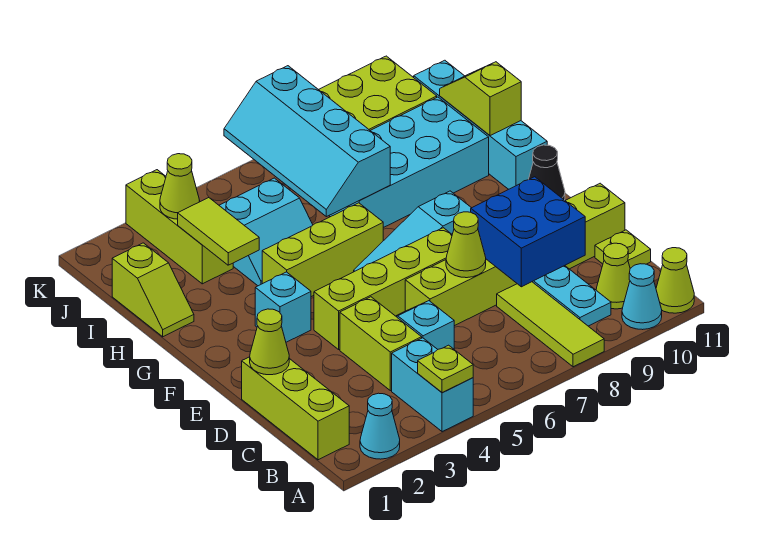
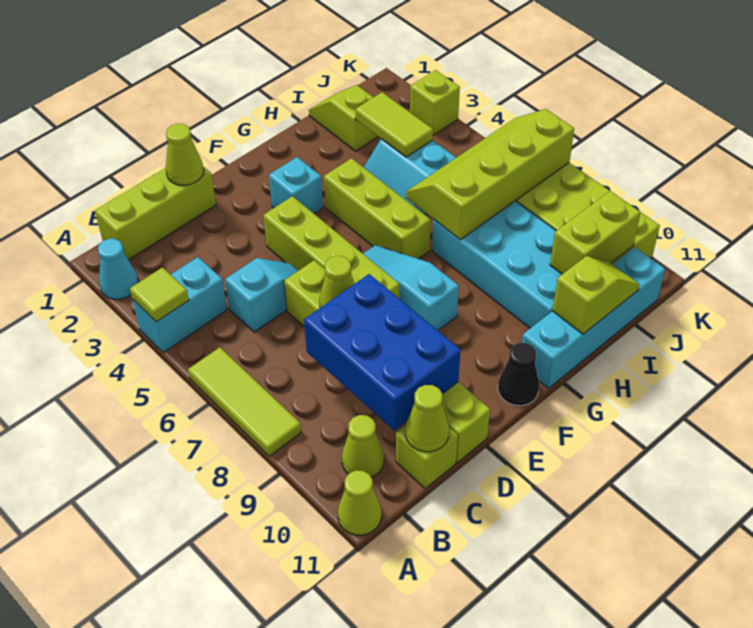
lime 1x1 plate [418,345,473,393] -> lime 1x1 tile [130,267,189,322]
lime 1x3 tile [497,282,604,367] -> lime 1x3 tile turned to [188,347,301,456]
cyan 1x1 cone [622,264,662,330] -> none
cyan 1x2 plate [532,266,611,326] -> none
lime 1x2 brick [340,297,422,391] -> lime 1x2 brick moved to [550,191,641,274]
blue 2x2 brick [471,177,585,287] -> blue 2x3 brick [304,274,461,431]
lime 1x1 plate [595,230,651,268] -> lime 1x1 brick [396,425,458,488]
lime 1x2 slope [112,243,194,337] -> lime 1x2 slope turned to [309,85,378,151]
lime 1x2 tile [178,198,259,265] -> lime 1x2 tile turned to [356,92,433,157]
cyan 2x4 slope [224,66,390,217] -> lime 2x4 slope [406,109,574,240]
lime 1x3 brick [126,170,233,284] -> lime 1x1 brick [410,70,460,135]
lime 1x1 cone [160,154,200,219] -> lime 1x1 cone moved to [405,385,449,452]

